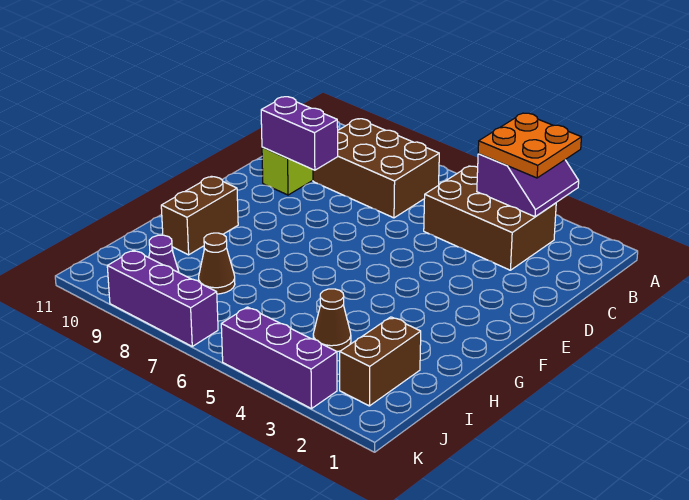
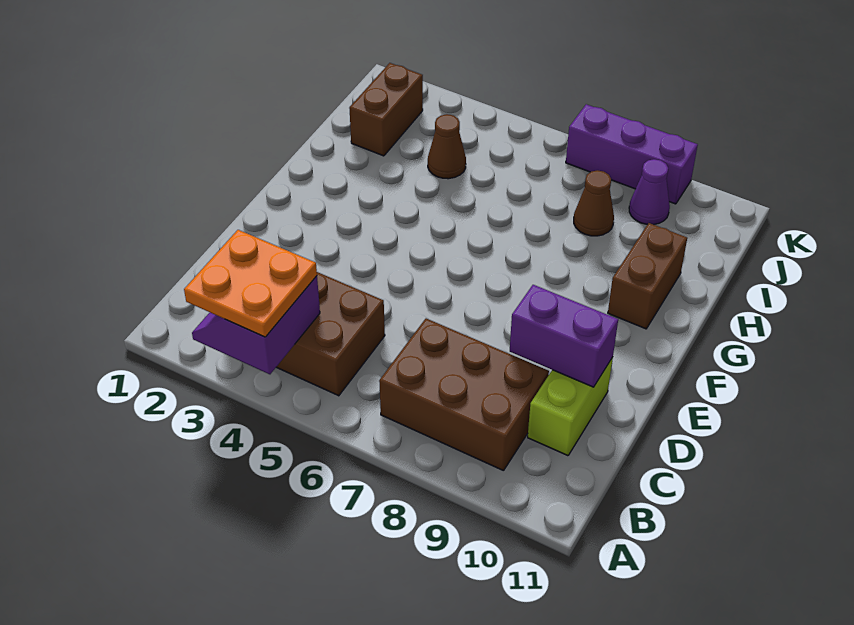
purple 1x3 brick [221,307,337,409] -> none

